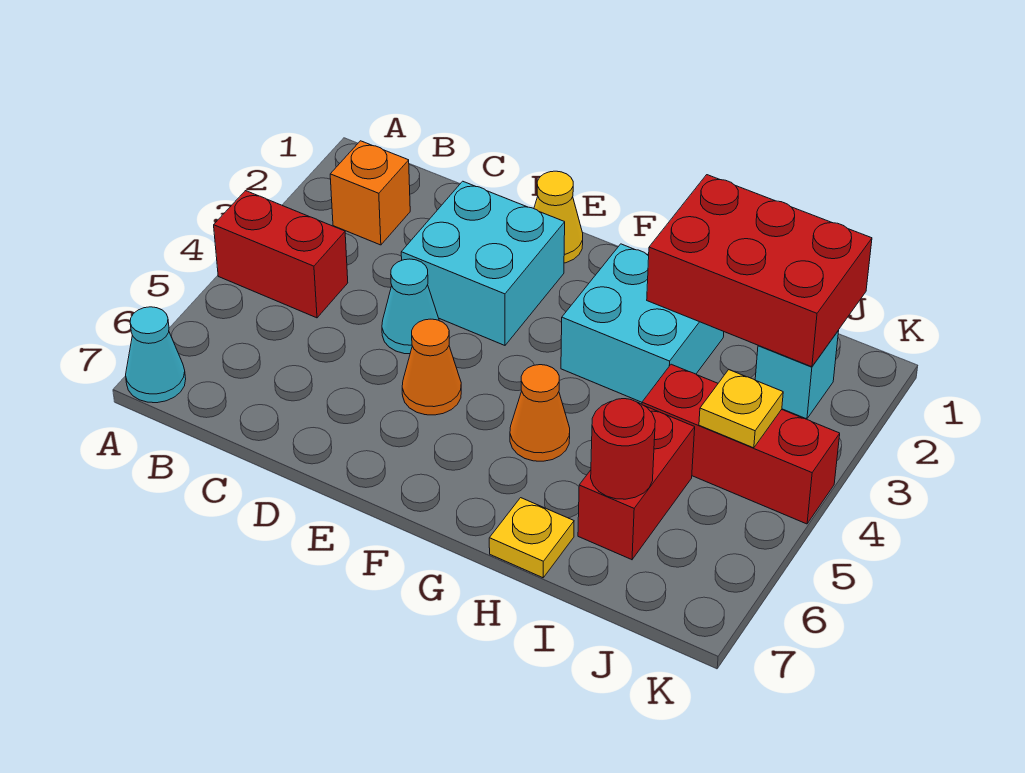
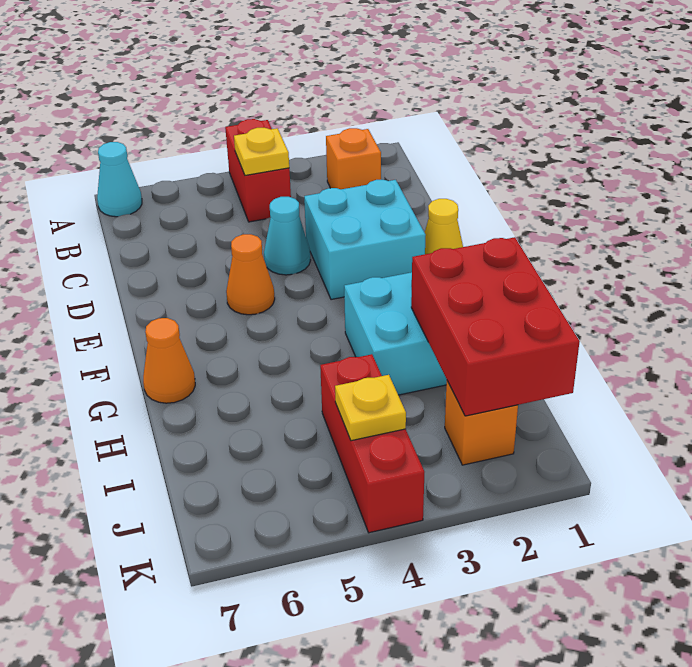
orange 1x1 cone [510,365,570,461] -> orange 1x1 cone moved to [143,318,195,403]
yellow 1x1 plate [489,498,574,578] -> yellow 1x1 plate moved to [234,127,289,175]
red 1x2 brick [578,407,695,560] -> none
red 1x1 round brick [591,399,655,499] -> none
cyan 1x1 brick [755,331,839,419] -> orange 1x1 brick [445,381,518,465]

